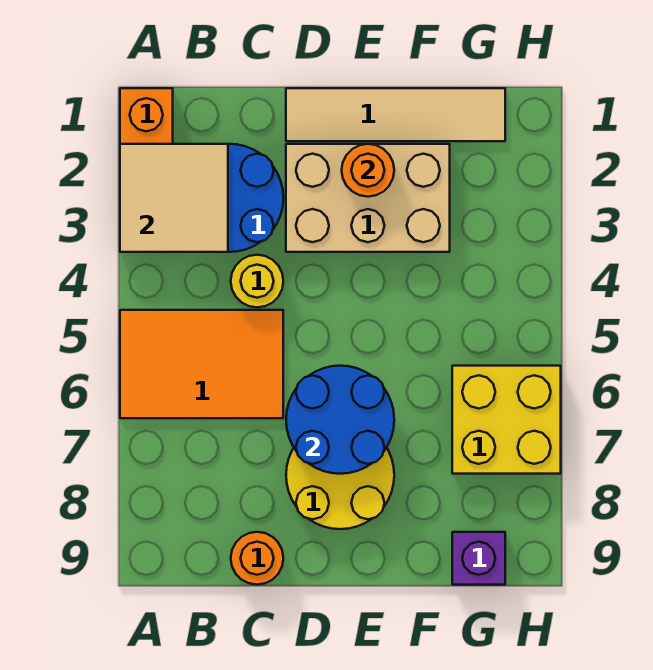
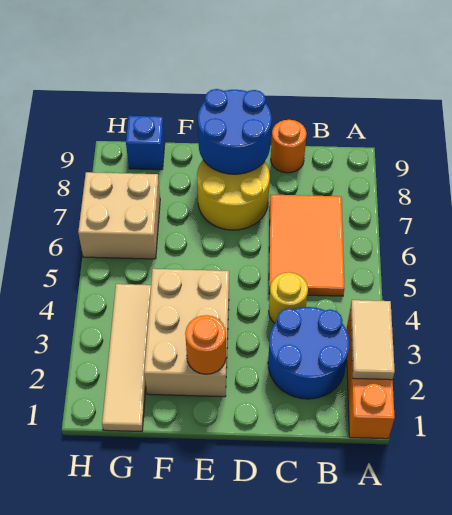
tan 2x2 tile [120,144,228,252] -> tan 1x2 tile [350,300,395,380]
orange 2x3 tile [120,310,283,418] -> orange 2x3 tile turned to [269,195,344,296]
tan 1x4 tile [286,88,505,141] -> tan 1x4 tile turned to [102,284,151,431]
tan 2x3 brick [286,144,450,252] -> tan 2x3 brick turned to [144,269,229,397]
blue 2x2 round brick [286,366,394,474] -> blue 2x2 round brick moved to [198,89,272,174]
yellow 2x2 brick [452,366,561,474] -> tan 2x2 brick [78,172,160,259]
purple 1x1 brick [452,532,505,585] -> blue 1x1 brick [126,116,165,170]

